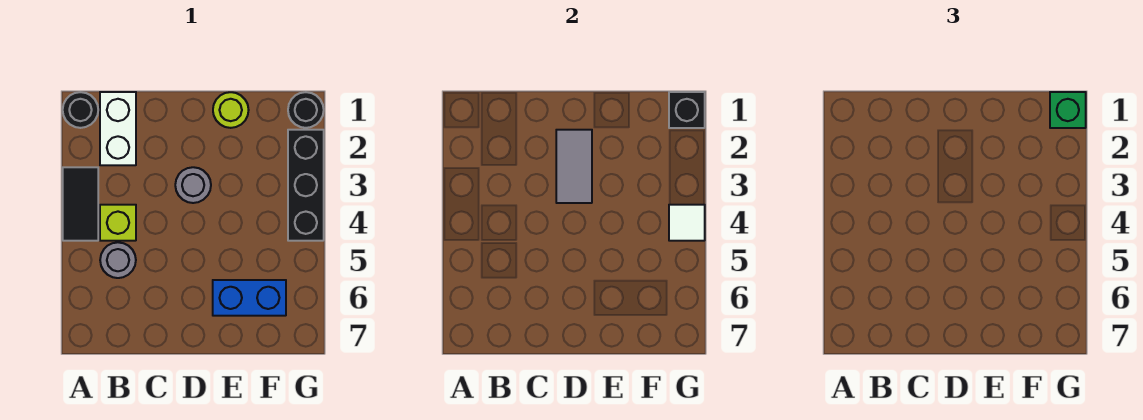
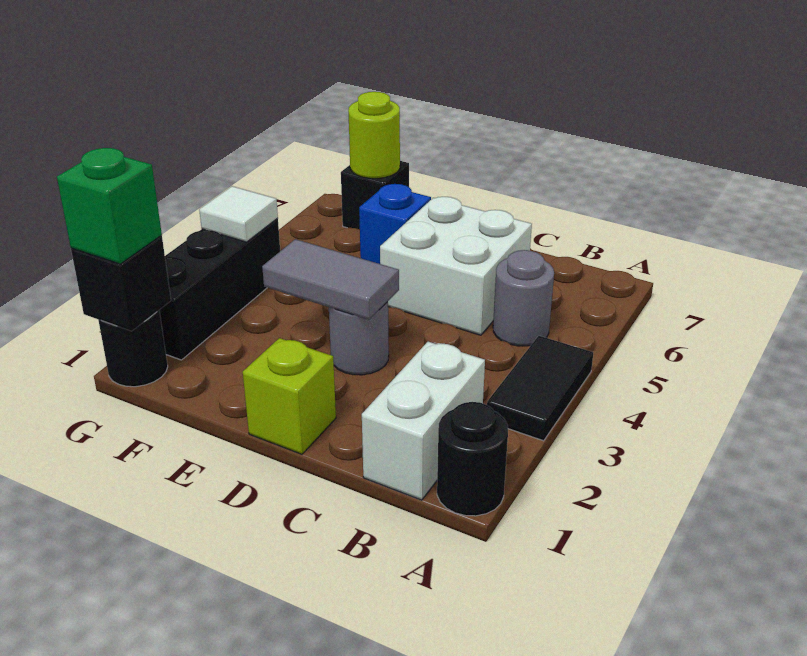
lime 1x1 brick [100,205,136,241] -> lime 1x1 brick moved to [243,338,336,454]
none -> white 2x2 brick [380,197,532,335]
grey 1x2 tile [556,130,592,203] -> grey 1x2 tile turned to [262,239,399,320]
lime 1x1 round brick [213,92,249,128] -> lime 1x1 round brick moved to [348,92,400,178]
blue 1x2 brick [213,280,286,316] -> blue 1x1 brick [359,184,431,264]
none -> black 1x1 brick [341,161,409,229]

